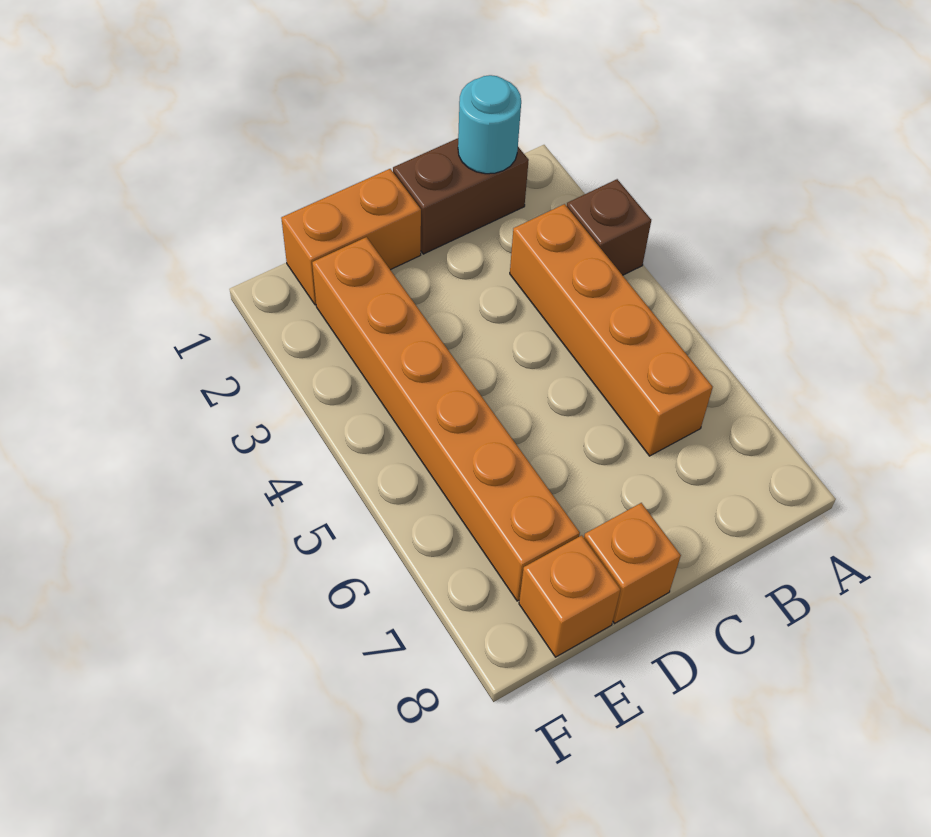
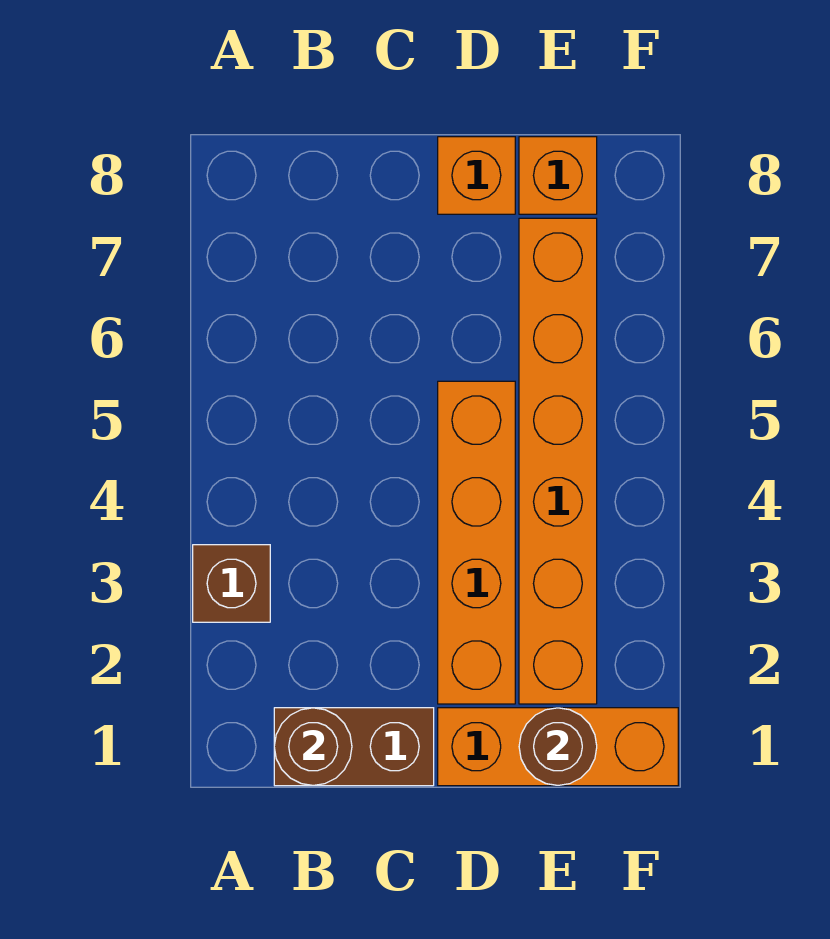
cyan 1x1 round brick [458,75,521,174] -> brown 1x1 round brick [274,708,352,786]
orange 1x4 brick [510,204,713,456] -> orange 1x4 brick moved to [438,381,515,704]
orange 1x2 brick [281,169,421,305] -> orange 1x3 brick [438,708,678,786]
none -> brown 1x1 round brick [519,708,597,785]

